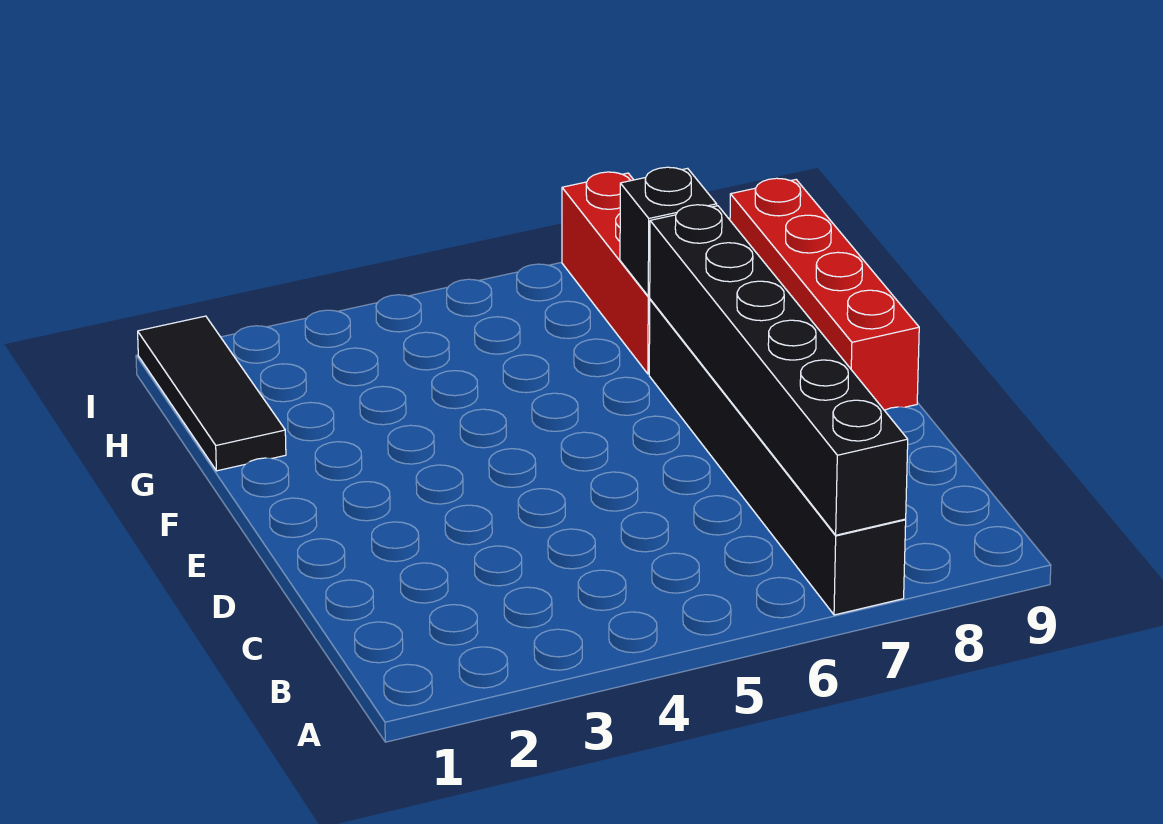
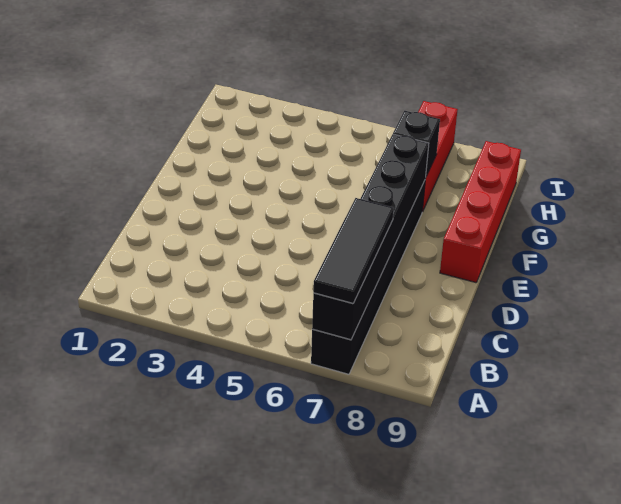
black 1x3 tile [138,316,286,471] -> black 1x3 tile moved to [313,198,394,303]

